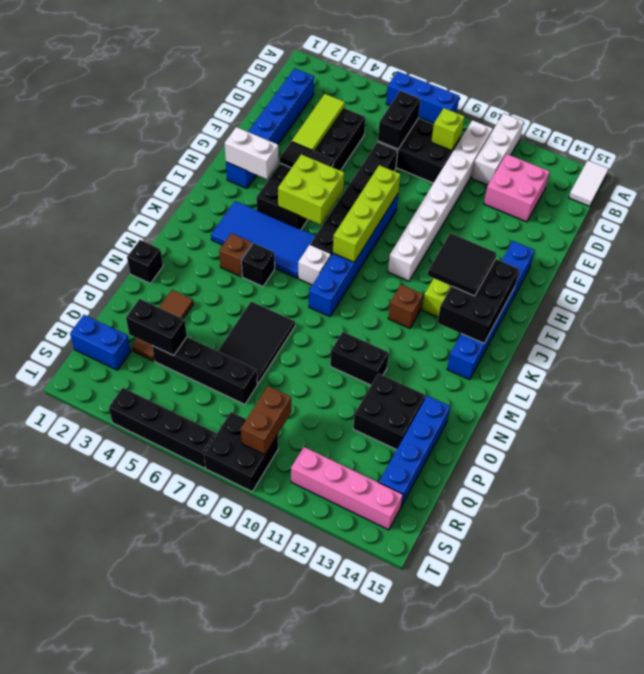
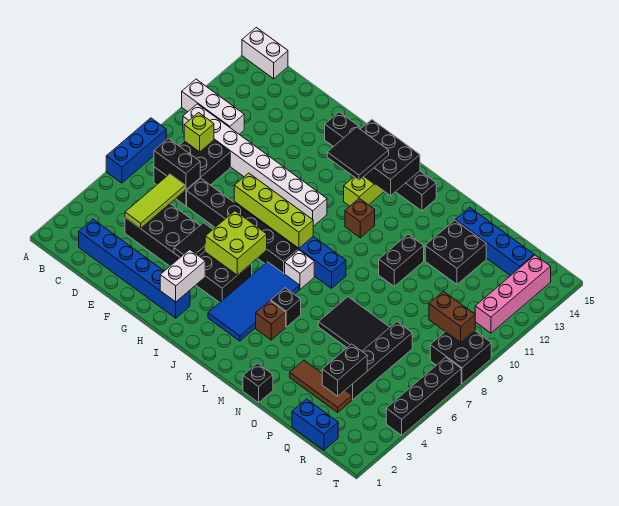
white 1x2 tile [569,161,608,206] -> white 1x2 brick [242,27,288,79]
pink 2x2 brick [484,154,550,222] -> none
lime 1x3 tile [292,94,345,151] -> lime 1x3 tile turned to [125,174,185,228]
blue 1x6 brick [447,241,535,380] -> black 1x6 brick [325,112,436,211]
blue 1x2 brick [70,315,131,370] -> blue 1x2 brick turned to [292,399,338,450]

